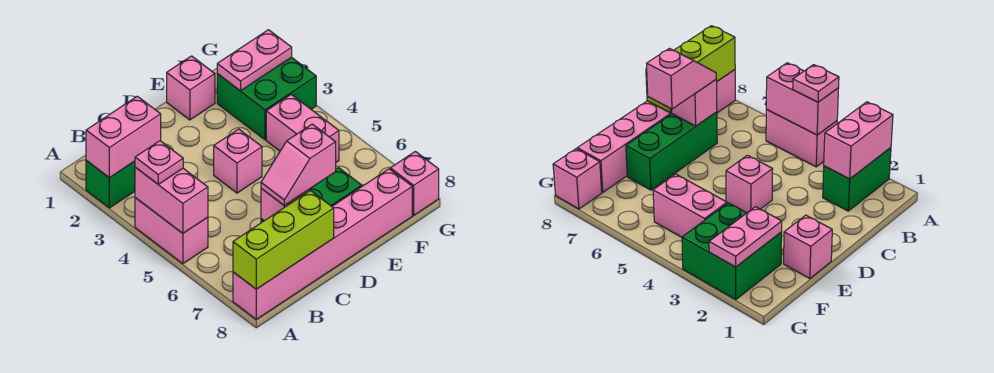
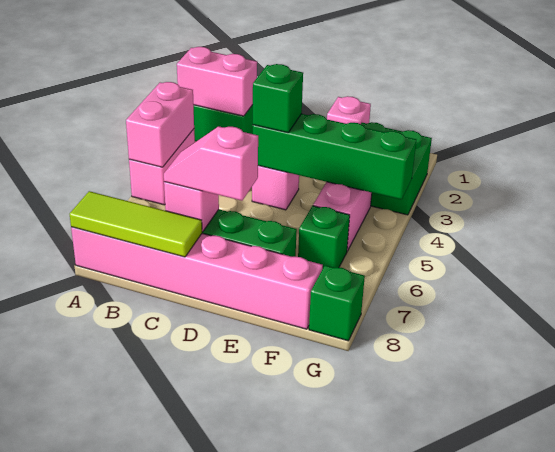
pink 1x1 plate [135,141,183,184] -> none
lime 1x3 brick [233,191,334,289] -> lime 1x3 tile [70,191,202,257]
none -> green 1x4 brick [253,114,416,200]
none -> green 1x1 brick [253,64,303,133]
pink 1x2 plate [217,30,292,91] -> none
none -> green 1x1 brick [298,206,350,268]
pink 1x1 brick [390,151,439,215] -> green 1x1 brick [309,265,365,341]

